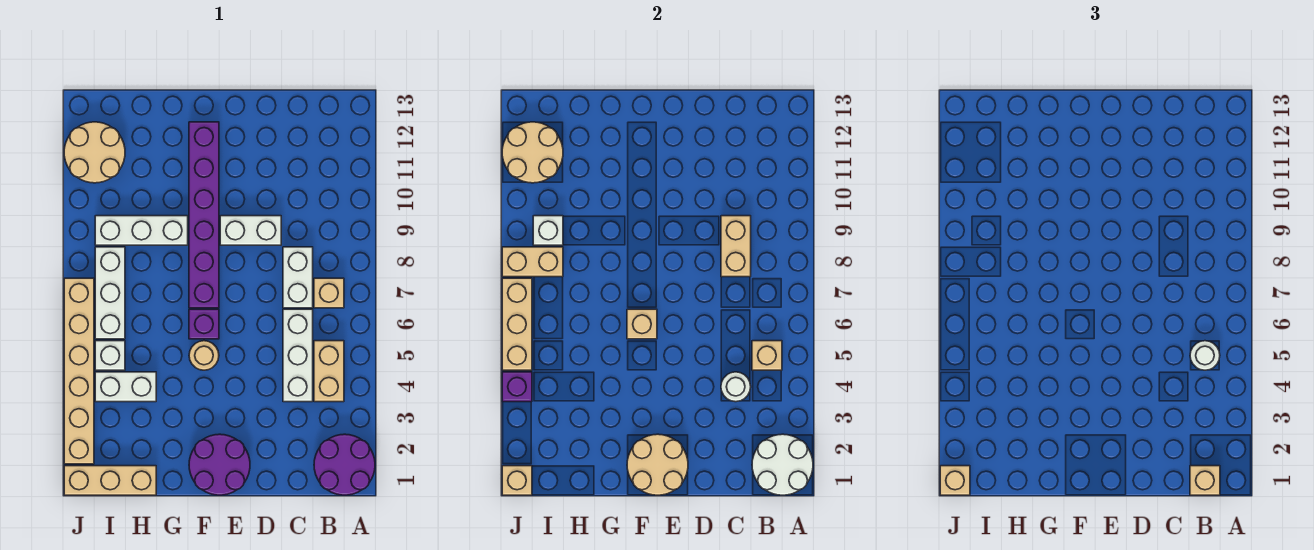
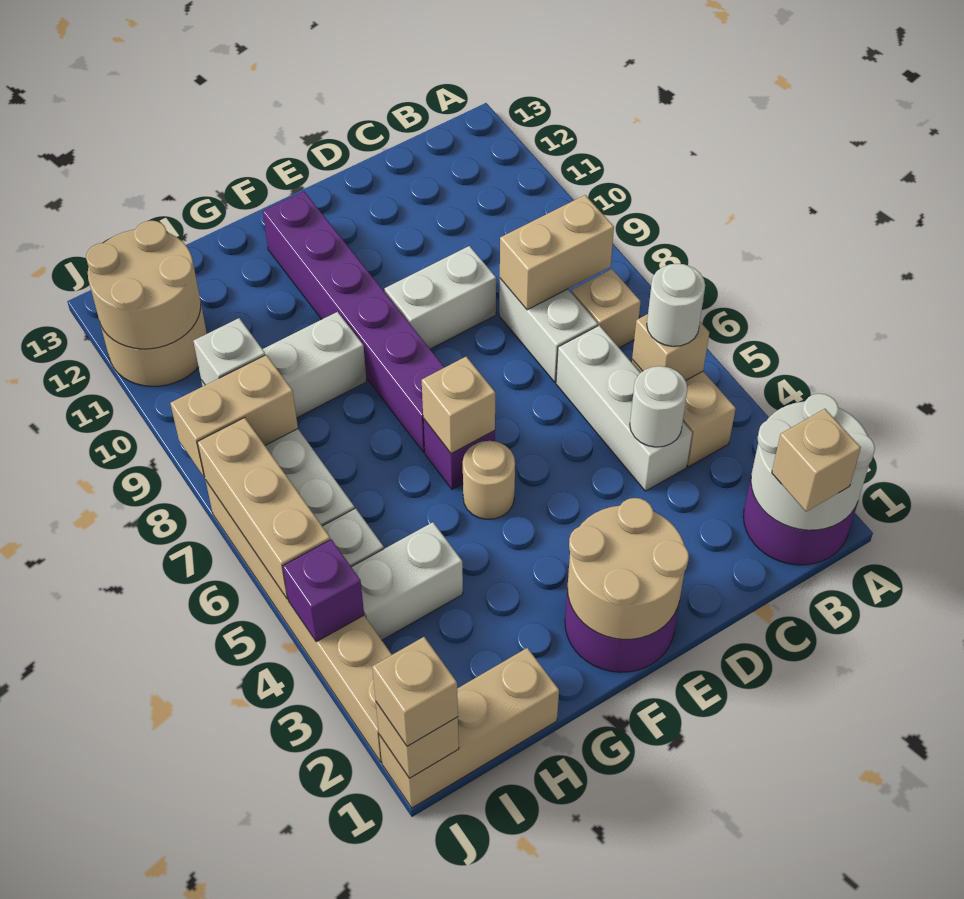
tan 1x2 brick [721,216,751,277] -> tan 1x2 brick turned to [500,195,614,310]

